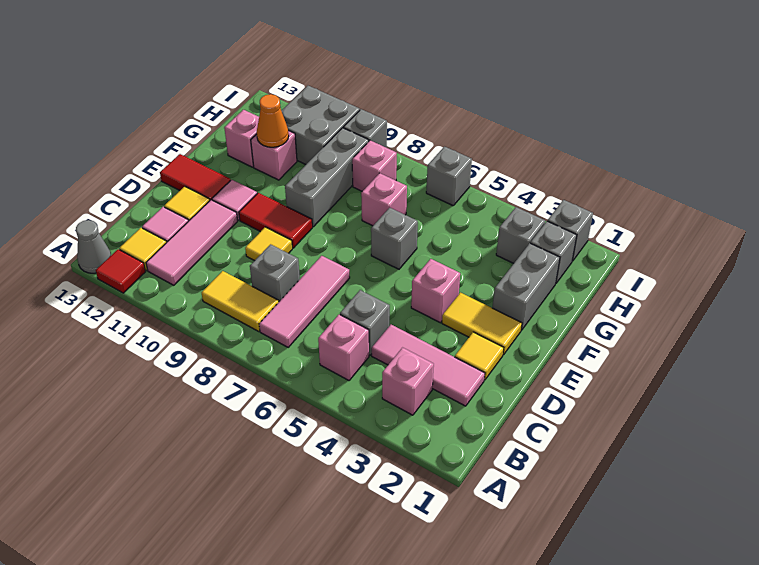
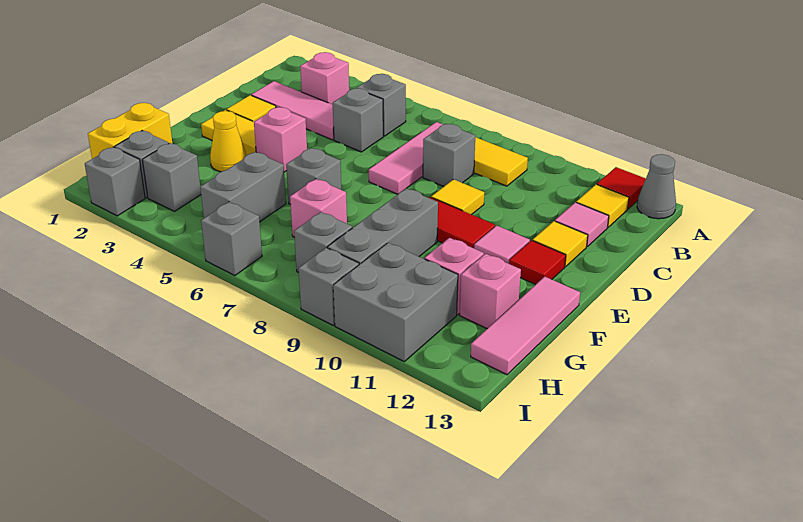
pink 1x1 brick [318,314,369,380] -> grey 1x1 brick [356,74,406,136]
pink 1x3 tile [146,200,238,285] -> pink 1x3 tile moved to [471,277,580,375]
red 1x2 tile [160,154,231,200] -> red 1x1 tile [509,240,566,285]
grey 1x2 brick [492,243,560,330] -> grey 1x2 brick moved to [200,152,286,222]
none -> yellow 1x1 cone [210,111,246,172]
none -> yellow 1x2 brick [88,103,172,159]
orange 1x1 cone [257,94,289,147] -> none
pink 1x1 brick [352,140,397,191] -> grey 1x1 brick [294,212,352,272]

